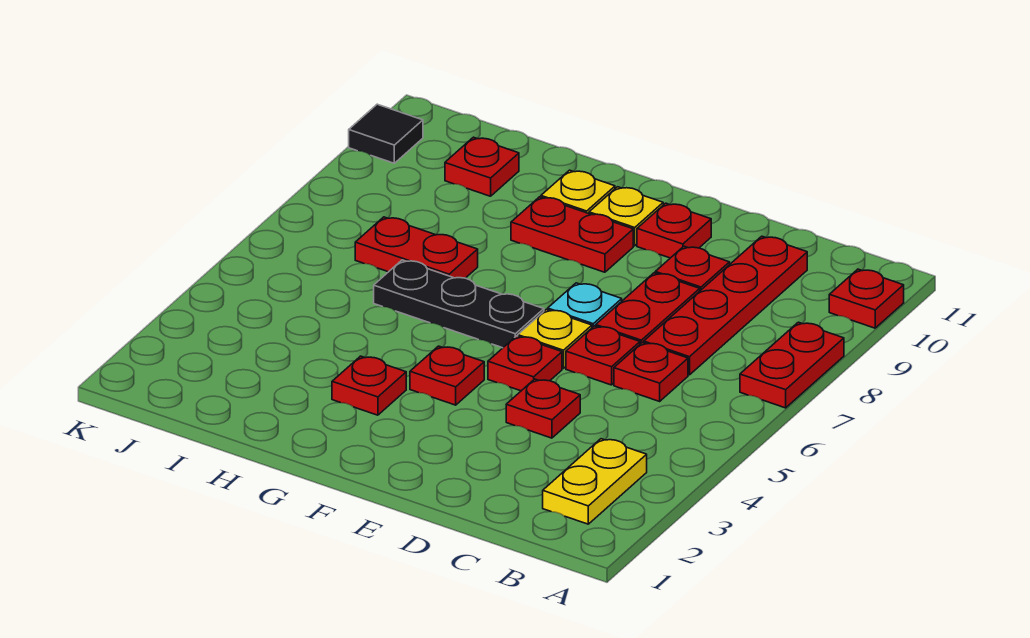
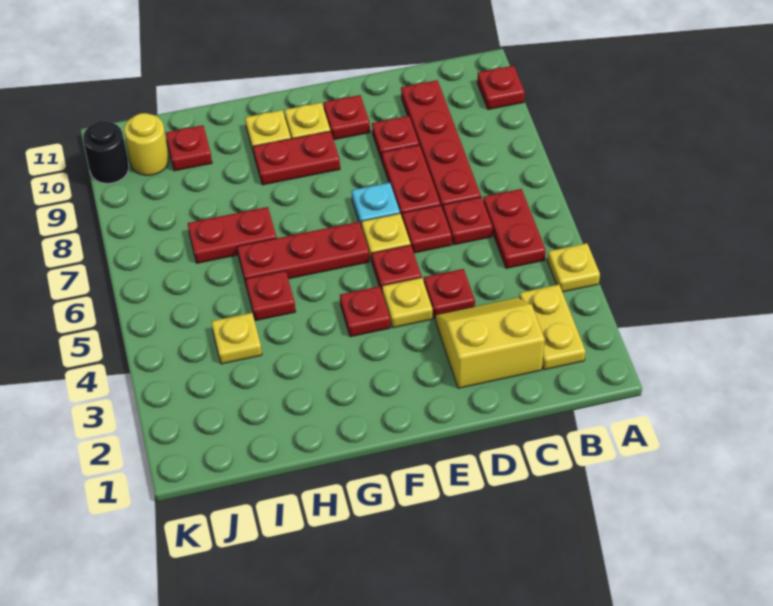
none -> yellow 1x1 plate [547,243,600,292]
red 1x2 plate [740,322,844,408] -> red 1x2 plate moved to [483,189,546,268]
none -> yellow 2x2 slope [435,298,545,388]
none -> yellow 1x1 plate [382,278,433,328]
black 1x3 plate [374,260,544,348] -> red 1x3 plate [237,222,369,287]
red 1x1 plate [332,356,406,415] -> red 1x1 plate moved to [246,271,296,321]
none -> yellow 1x1 plate [211,313,262,364]
none -> yellow 1x1 round brick [124,113,169,176]
black 1x1 tile [349,104,423,163] -> black 1x1 round brick [83,121,129,183]

